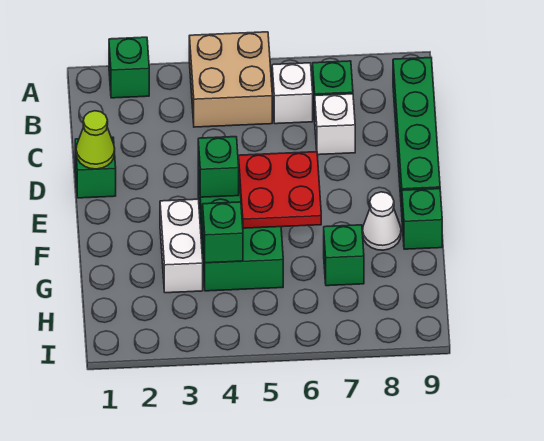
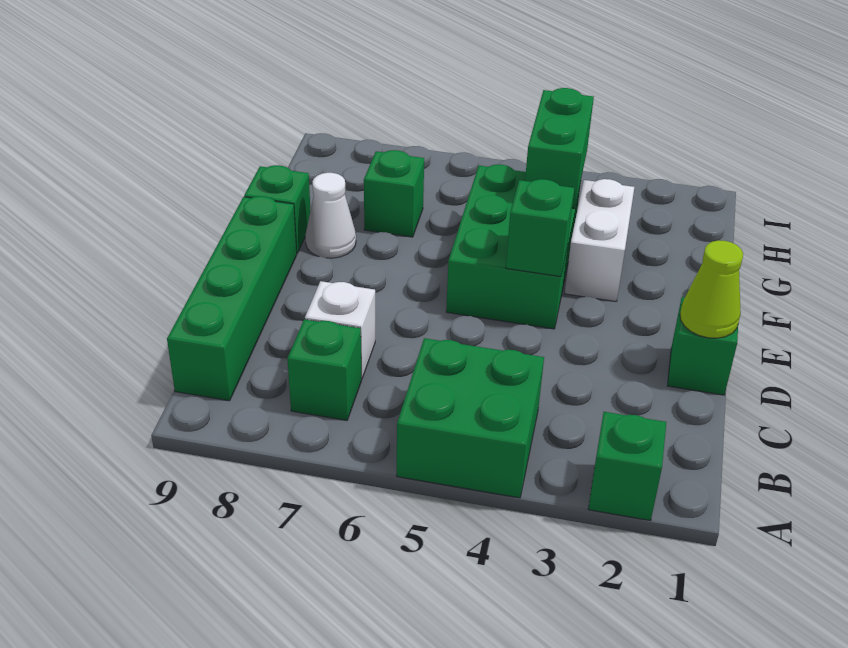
tan 2x2 brick [189,32,272,127] -> green 2x2 brick [397,338,544,498]
white 1x1 brick [272,63,313,124] -> none
red 2x2 plate [239,152,321,228] -> none
green 1x1 brick [203,202,243,263] -> green 1x2 brick [525,88,594,208]

